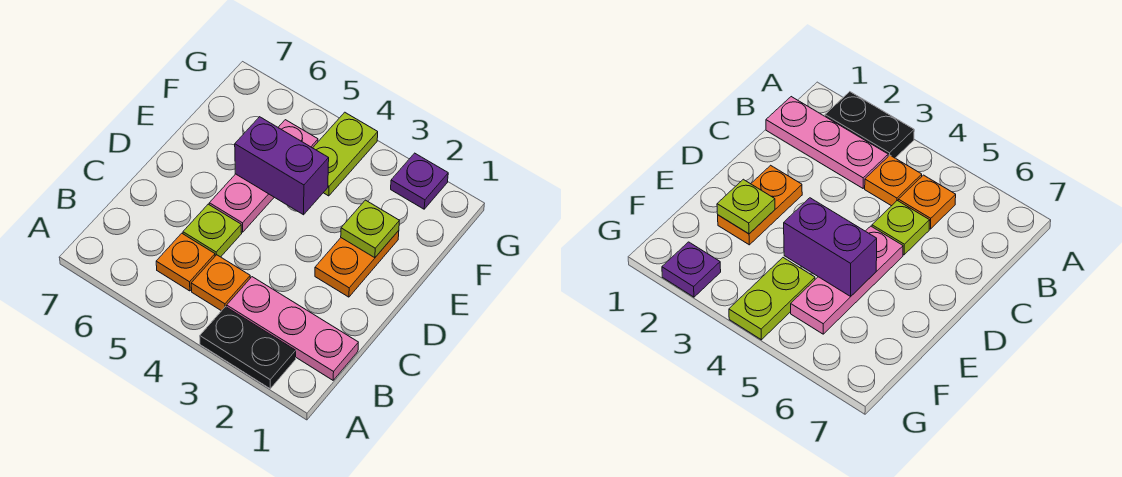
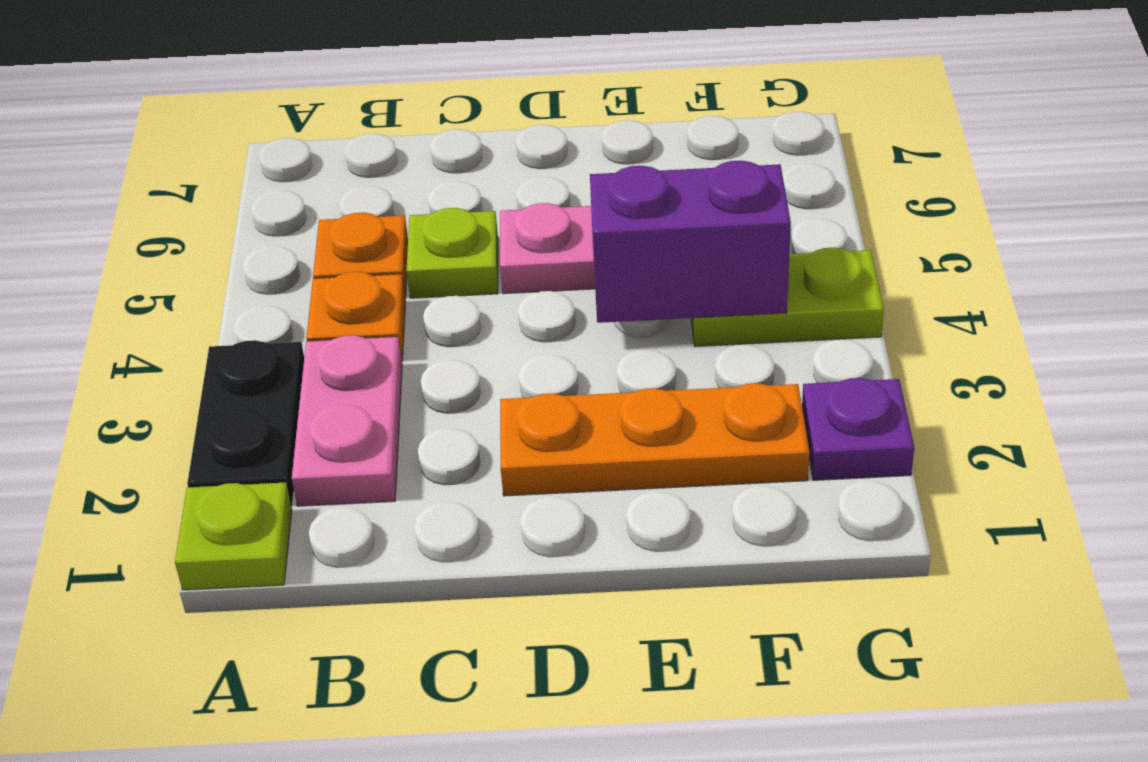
pink 1x3 plate [227,277,358,380] -> pink 1x2 plate [292,335,402,506]
orange 1x2 plate [315,231,399,297] -> orange 1x3 plate [500,383,810,496]
lime 1x1 plate [341,200,399,258] -> lime 1x1 plate moved to [175,483,292,590]
purple 1x2 brick [235,117,329,215] -> purple 1x2 brick turned to [590,161,791,323]

